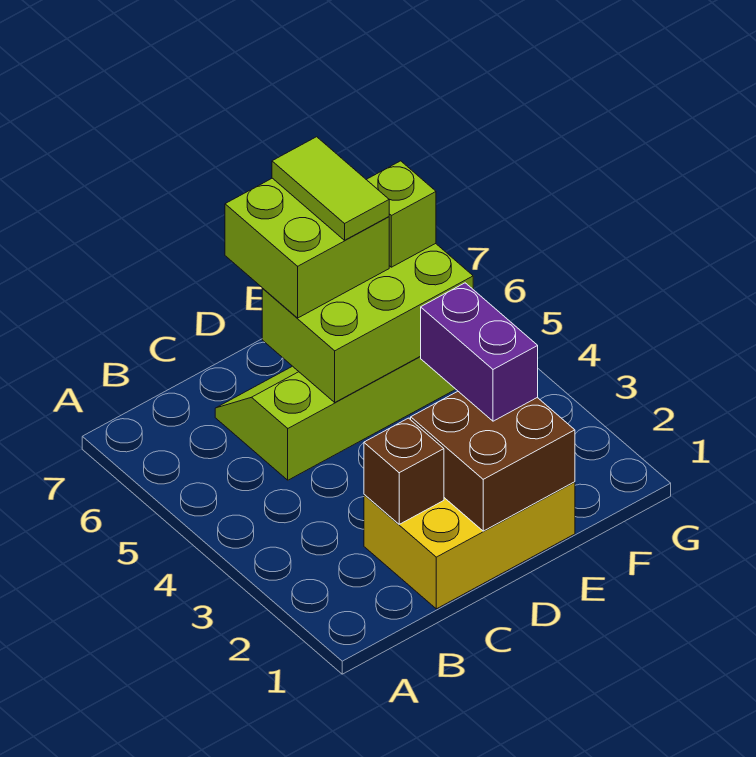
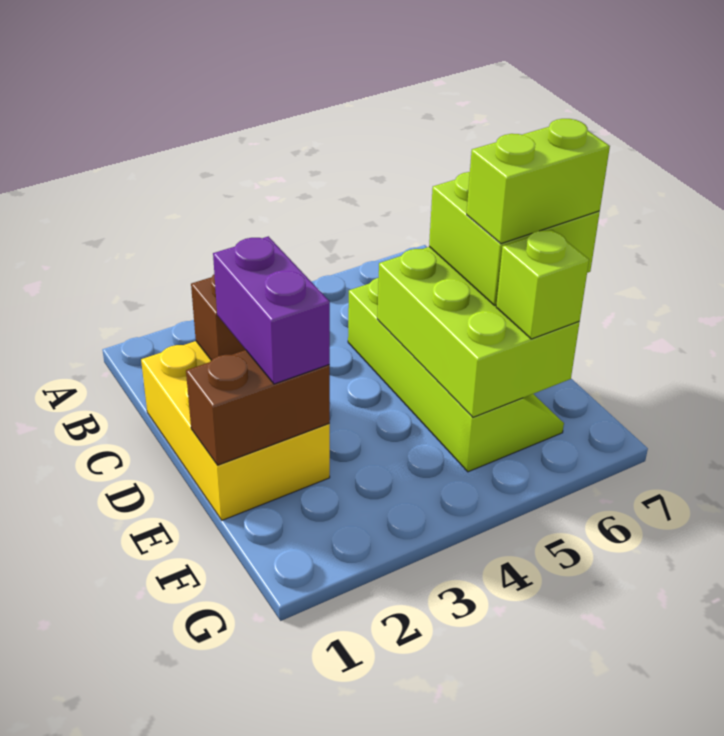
brown 2x2 brick [411,391,575,531] -> brown 1x2 brick [186,350,330,465]
purple 1x2 brick [421,283,538,421] -> purple 1x2 brick turned to [213,236,330,384]
lime 1x2 tile [272,137,389,240] -> lime 1x2 brick [467,119,610,244]

